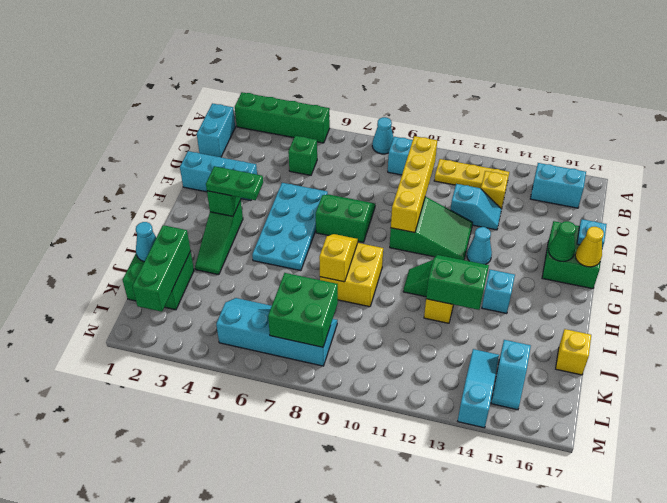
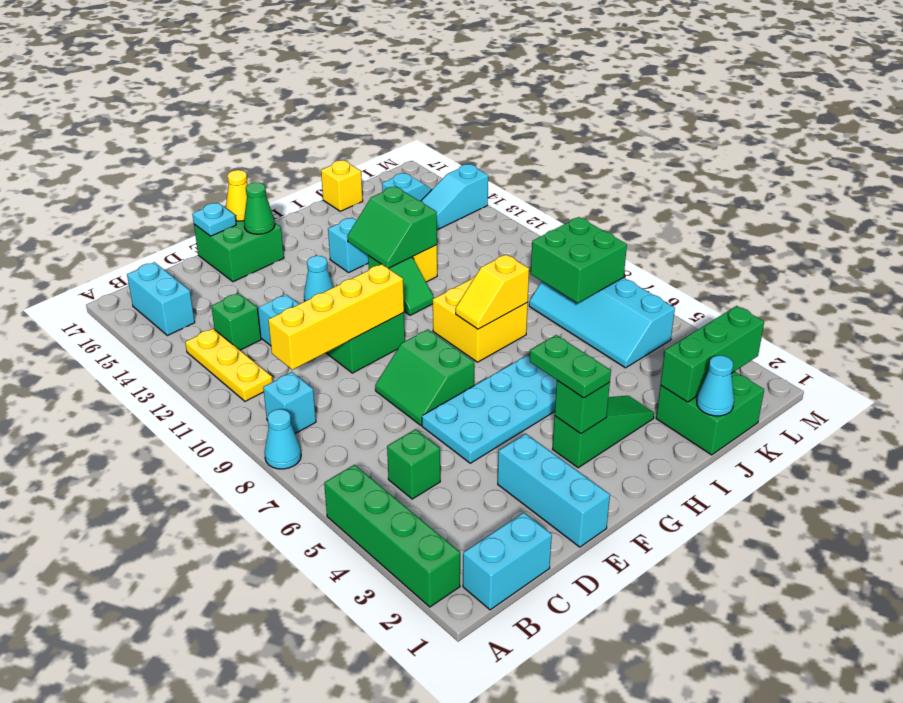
yellow 1x1 brick [481,171,508,209] -> green 1x1 brick [211,293,261,350]

